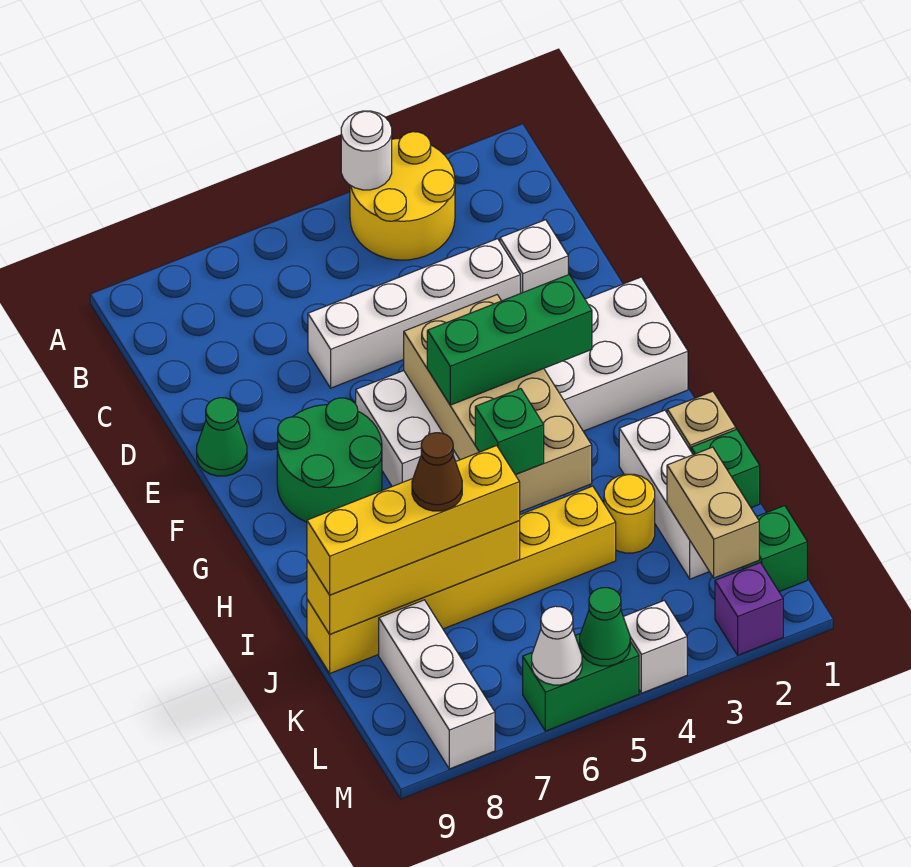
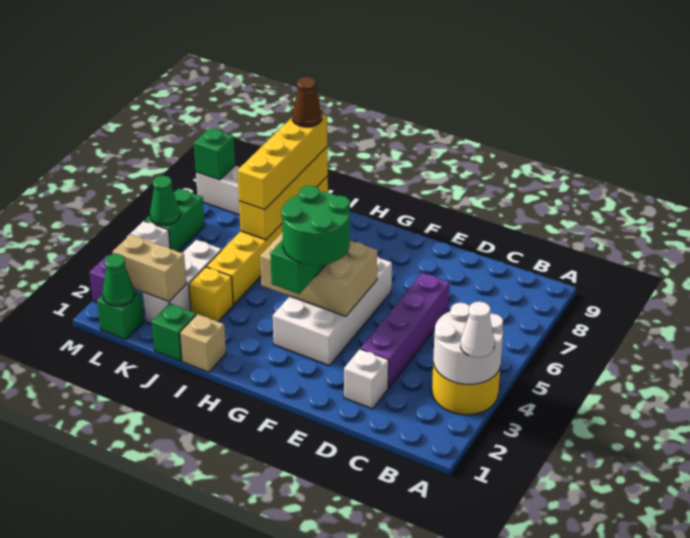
white 1x1 round brick [341,111,392,190] -> white 2x2 round brick [433,303,503,384]
white 1x4 brick [308,239,520,388] -> purple 1x4 brick [361,273,450,388]
green 1x1 cone [197,398,247,476] -> green 1x1 cone moved to [102,254,135,306]
white 2x6 brick [356,277,688,486] -> white 2x4 brick [273,256,392,366]
tan 2x4 brick [404,295,592,512] -> tan 2x3 brick [260,232,377,316]
green 2x2 round brick [277,398,382,522] -> green 2x2 round brick moved to [281,186,350,265]
white 1x3 brick [619,410,709,579] -> white 1x3 brick turned to [143,240,222,324]
green 1x1 brick [475,389,544,475] -> green 1x1 brick moved to [194,128,235,180]
yellow 1x1 round brick [604,474,655,553] -> yellow 1x1 brick [189,267,233,322]
brown 1x1 cone [412,433,462,511] -> brown 1x1 cone moved to [292,77,322,127]
white 1x1 cone [532,606,582,685] -> white 1x1 cone moved to [461,302,494,357]

